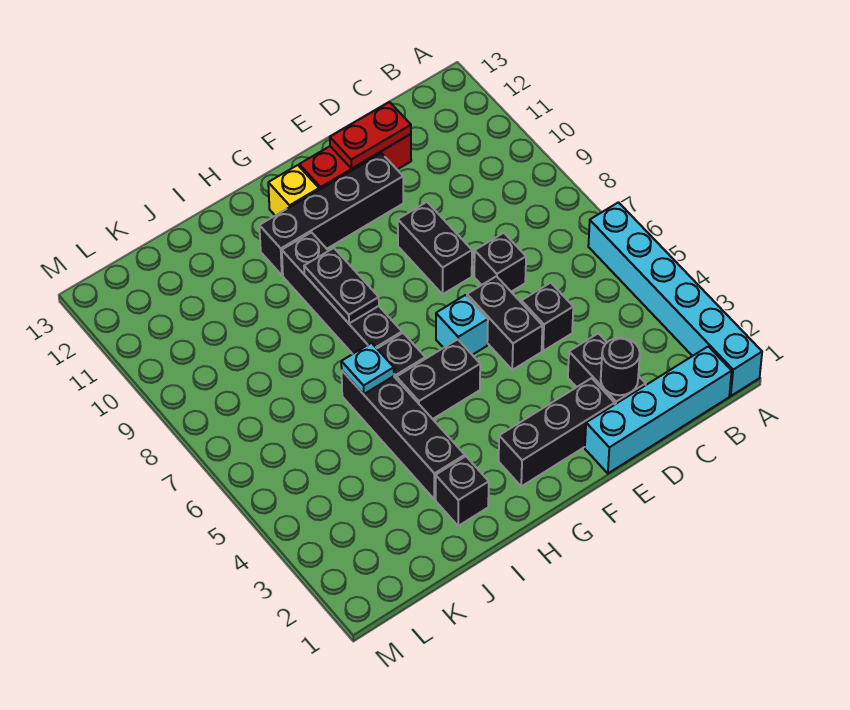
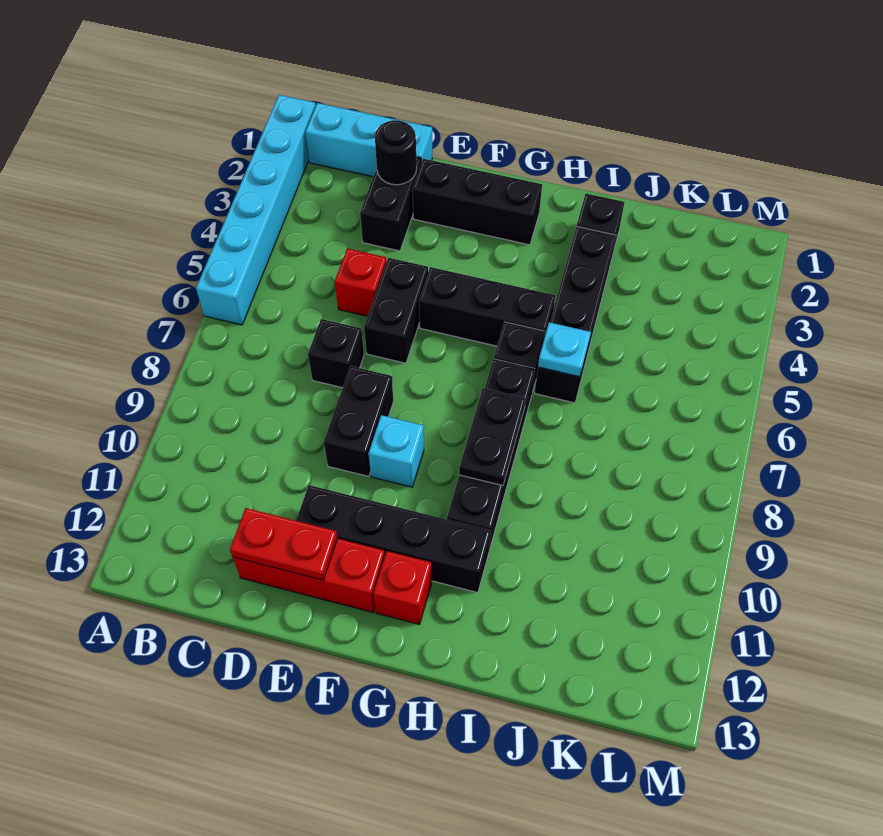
cyan 1x4 brick [585,346,732,473] -> cyan 1x3 brick [305,103,432,177]
black 1x1 brick [521,283,573,351] -> red 1x1 brick [335,248,387,316]
cyan 1x1 brick [436,295,488,355] -> cyan 1x1 brick moved to [368,415,424,487]
black 1x2 brick [397,339,480,419] -> black 1x3 brick [419,267,555,346]
yellow 1x1 brick [268,165,319,216] -> red 1x1 brick [373,551,432,624]

